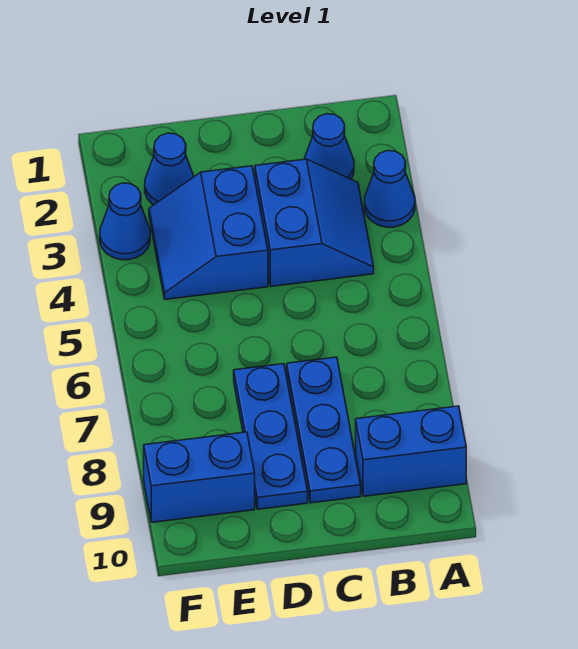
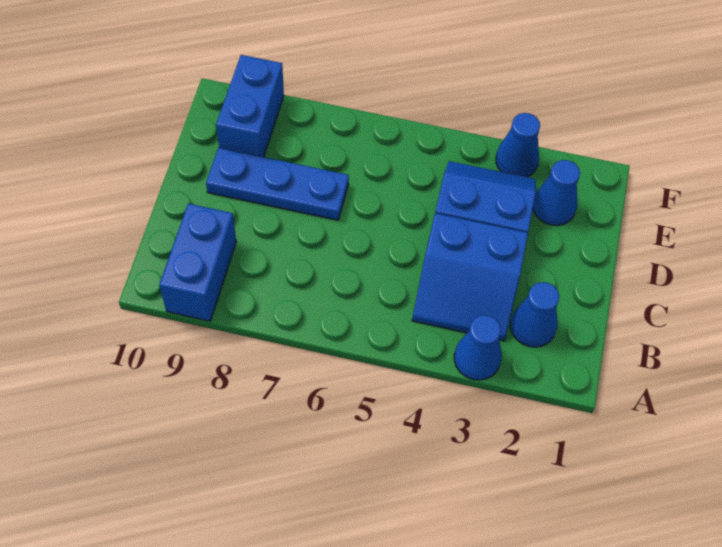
blue 1x3 plate [287,357,361,503] -> none

